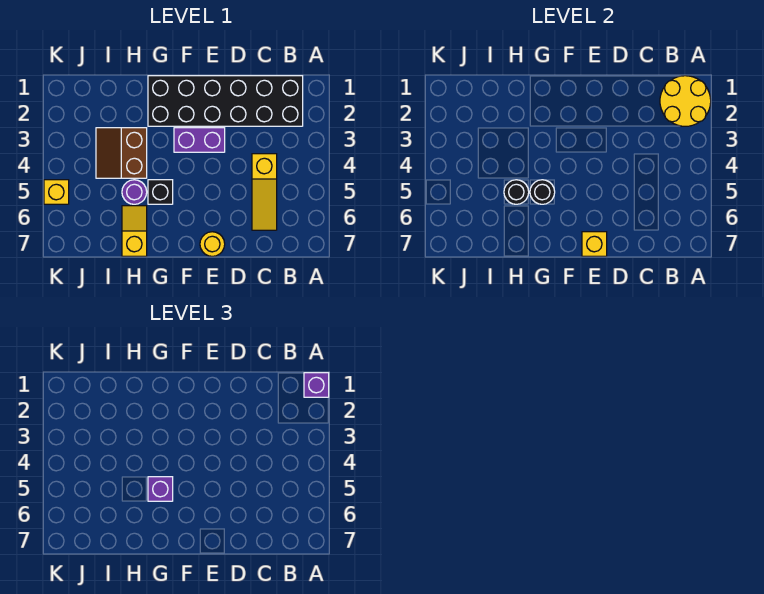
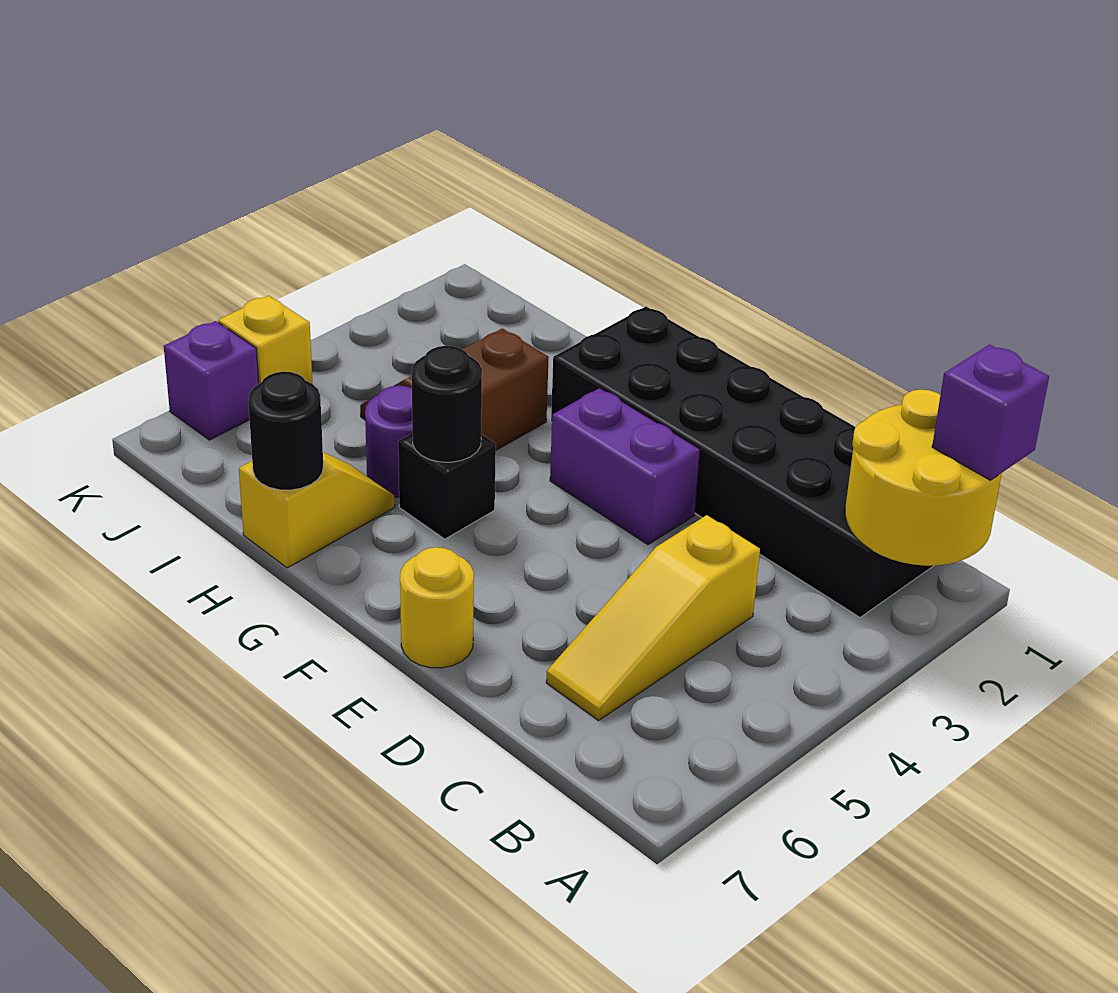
yellow 1x1 brick [582,232,607,256] -> none
purple 1x1 brick [148,477,173,501] -> purple 1x1 brick moved to [164,321,259,440]
black 1x1 round brick [504,180,529,204] -> black 1x1 round brick moved to [248,372,323,490]

